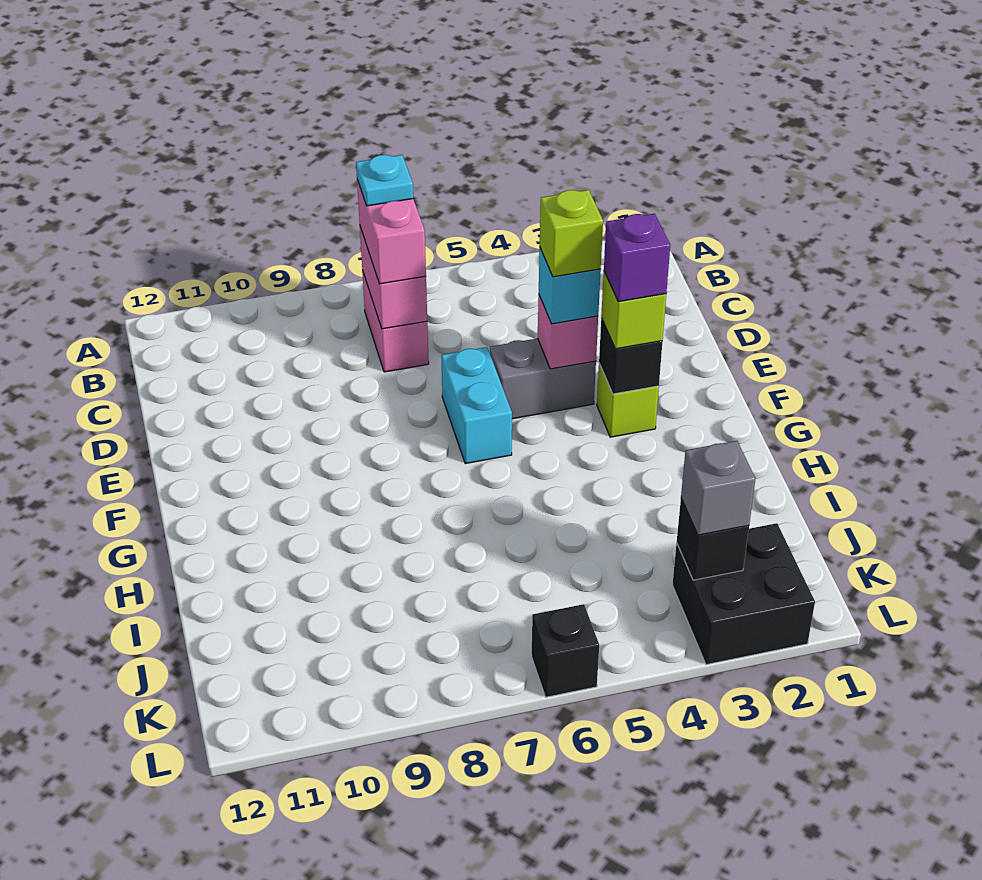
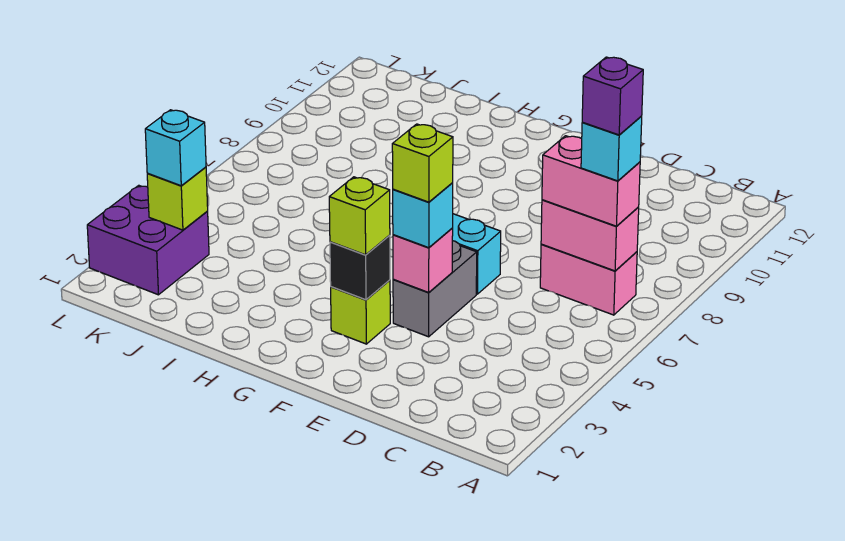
cyan 1x1 plate [356,155,413,206] -> cyan 1x1 brick [581,116,642,181]
purple 1x1 brick [604,214,670,302] -> purple 1x1 brick moved to [582,57,643,135]
black 2x2 brick [672,523,815,665] -> purple 2x2 brick [87,185,209,295]
black 1x1 brick [677,499,749,580] -> lime 1x1 brick [147,167,208,230]
grey 1x1 brick [681,441,755,535] -> cyan 1x1 brick [145,110,206,186]
black 1x1 brick [531,604,599,697] -> none

